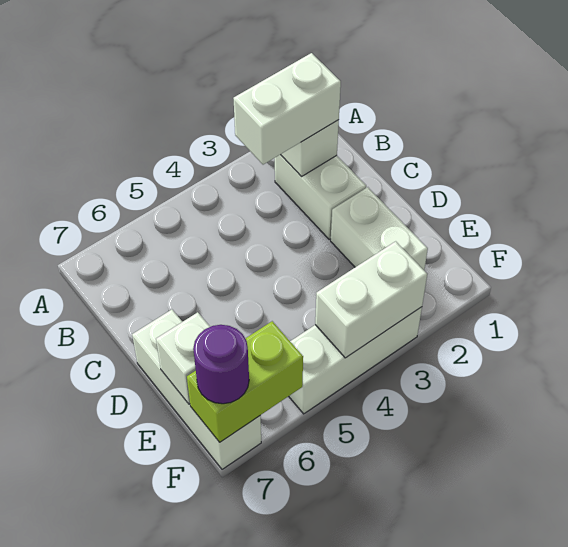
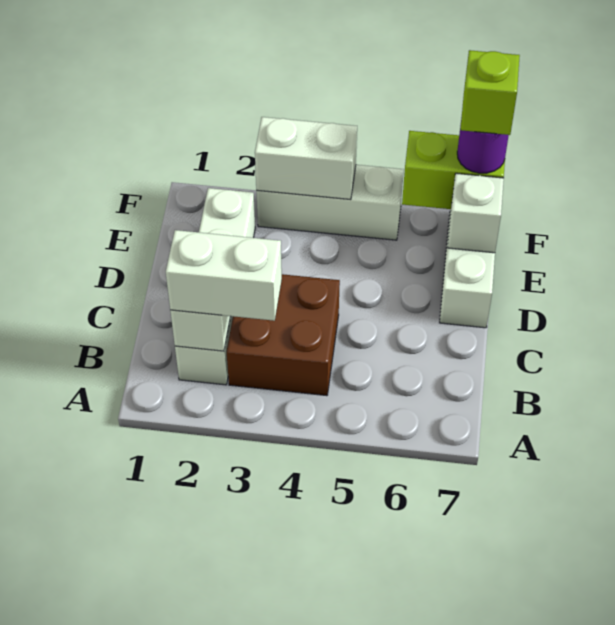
none -> brown 2x2 brick [227,274,340,396]
none -> lime 1x1 brick [460,50,520,135]

